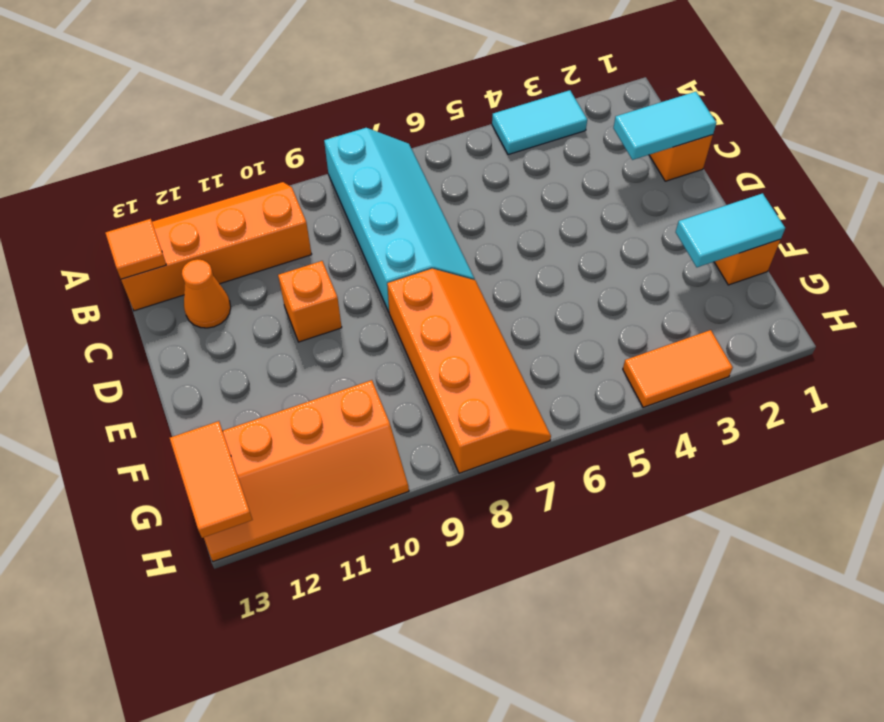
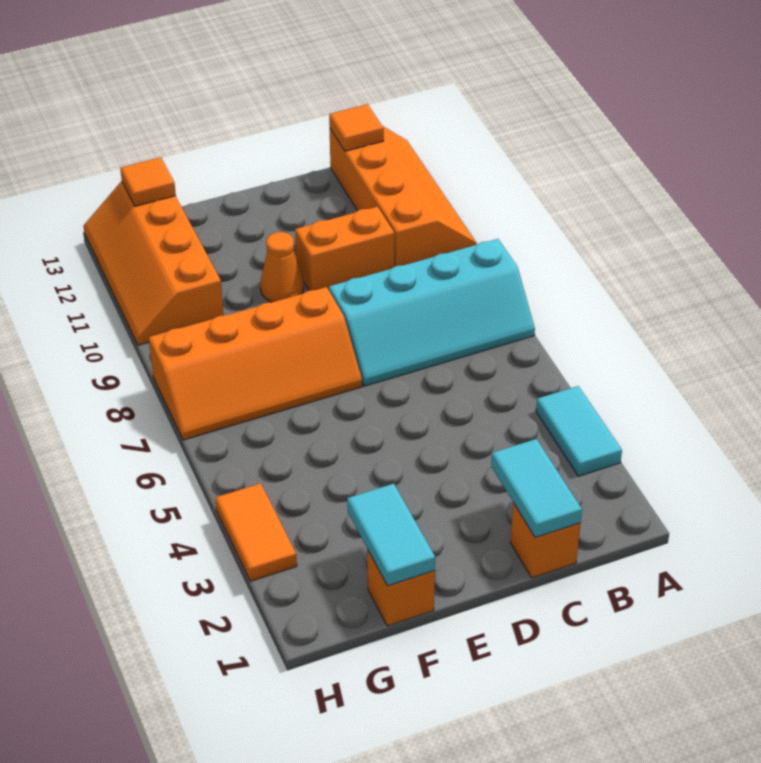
orange 1x1 cone [182,259,231,328] -> orange 1x1 cone moved to [260,232,304,302]
orange 1x1 brick [278,261,342,342] -> orange 1x2 brick [295,207,395,291]
orange 1x2 tile [170,421,252,538] -> orange 1x1 tile [120,157,176,206]

